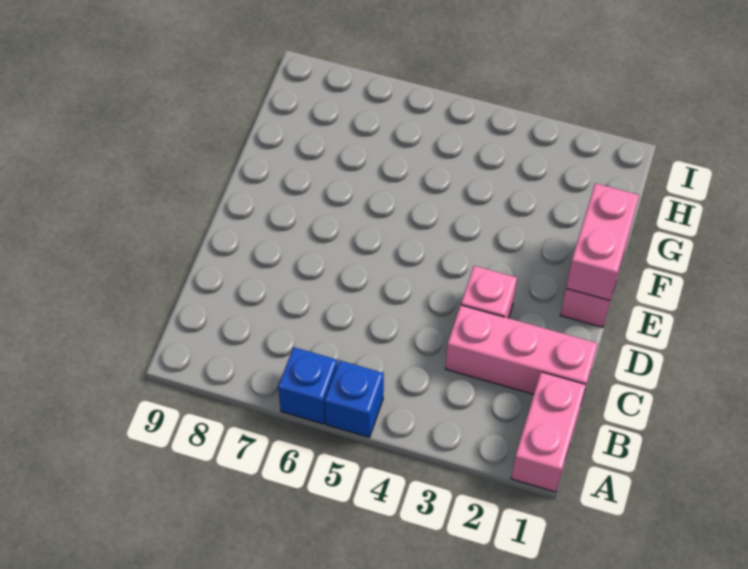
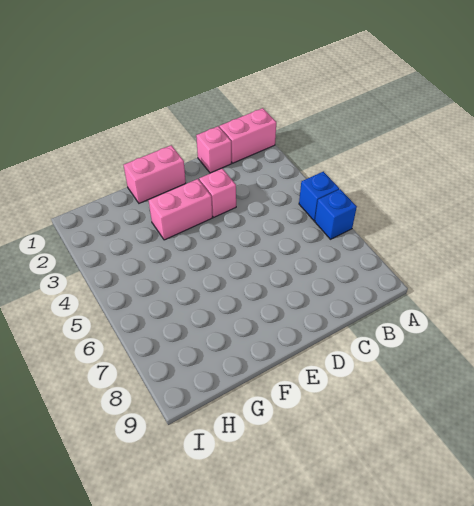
pink 1x3 brick [445,305,598,400] -> pink 1x1 brick [196,126,232,173]
pink 1x2 brick [566,183,639,300] -> pink 1x2 brick moved to [149,179,212,240]

